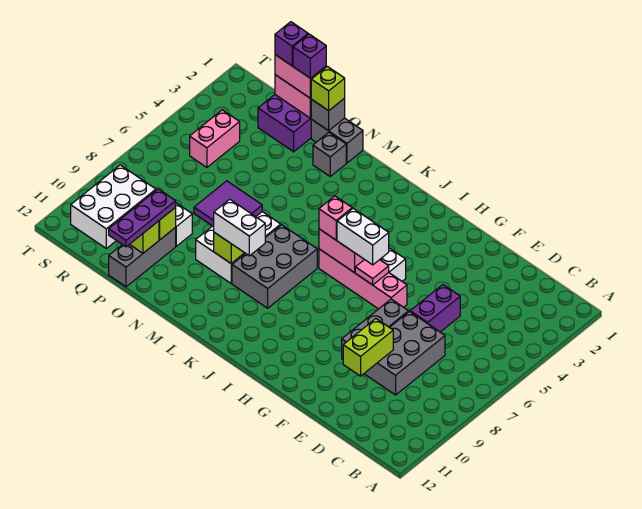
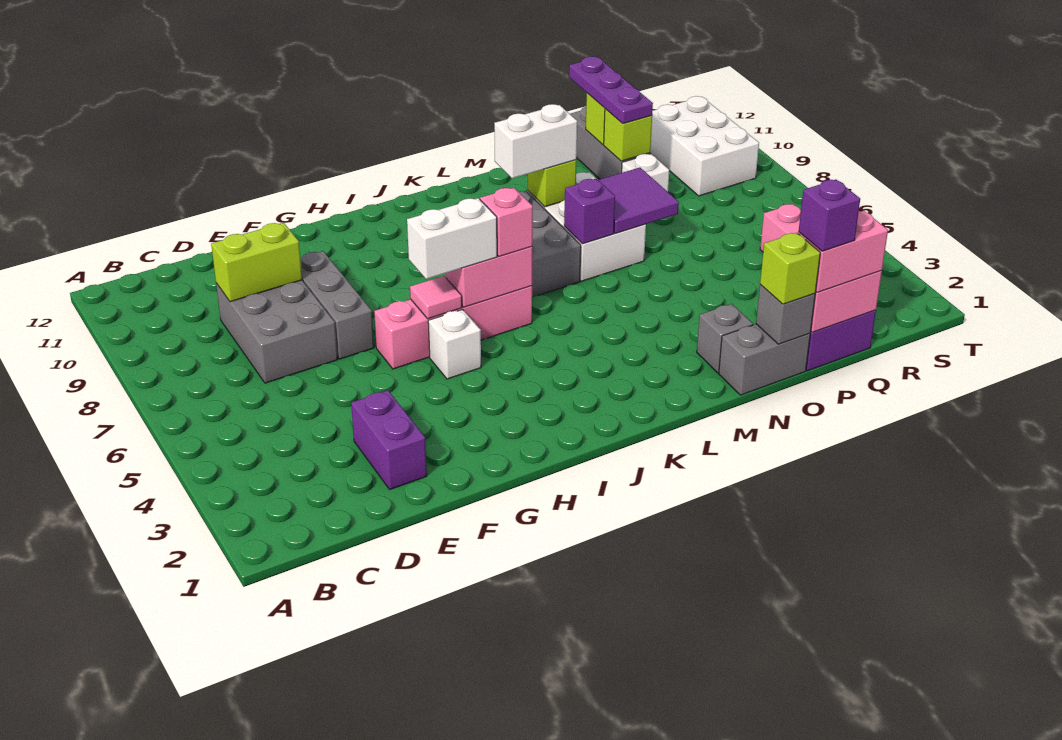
purple 1x2 brick [410,285,460,332] -> purple 1x2 brick moved to [351,390,427,489]
lime 1x2 brick [343,319,393,376] -> lime 1x2 brick turned to [211,223,302,302]
purple 1x1 brick [275,22,308,66] -> purple 1x1 brick moved to [564,179,615,244]

